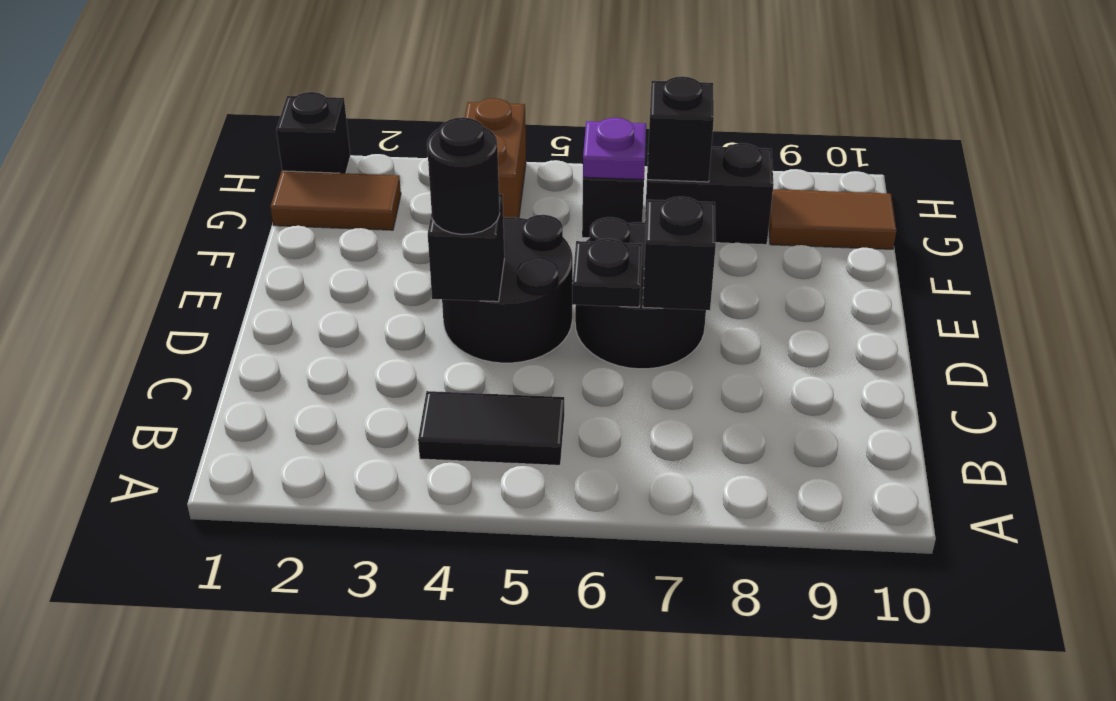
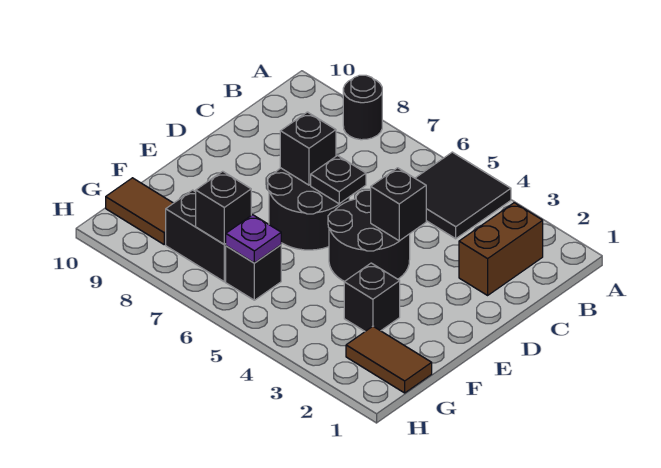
black 1x2 tile [418,391,564,465] -> black 2x2 tile [415,152,511,239]
black 1x1 round brick [427,117,500,234] -> black 1x1 round brick moved to [343,75,382,140]
brown 1x2 brick [465,98,526,218] -> brown 1x2 brick moved to [459,203,543,295]
black 1x1 brick [276,92,350,173] -> black 1x1 brick moved to [344,263,400,331]

